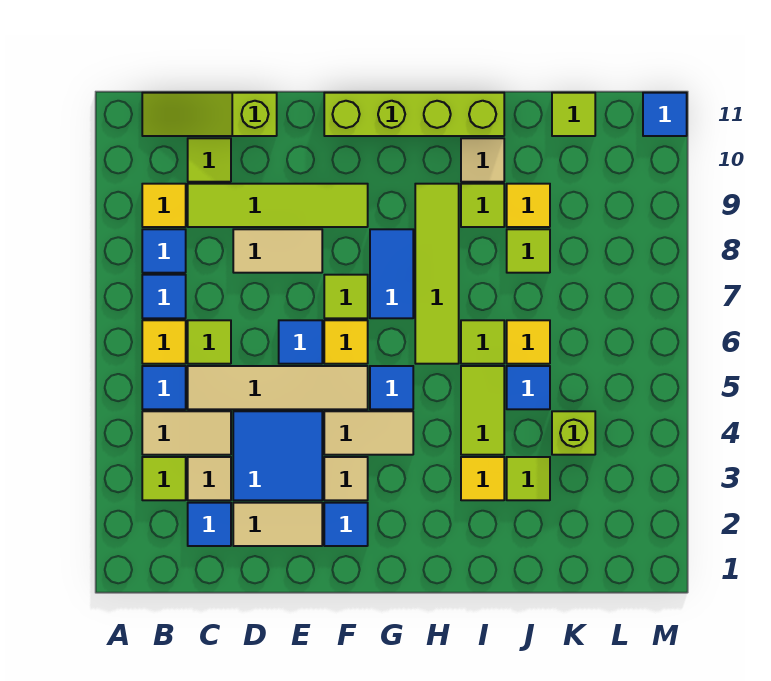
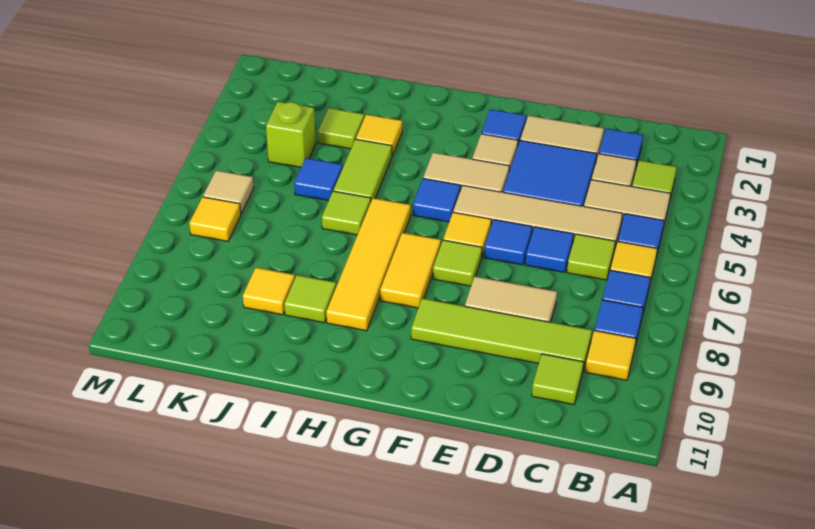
lime 1x3 slope [142,93,277,136] -> none
lime 1x4 brick [324,93,504,136] -> none
blue 1x2 tile [370,229,413,318] -> yellow 1x2 tile [380,233,441,308]
lime 1x4 tile [415,184,459,364] -> yellow 1x4 tile [326,198,411,331]
tan 1x1 tile [461,138,504,182] -> tan 1x1 tile moved to [203,170,254,214]
yellow 1x1 tile [507,320,550,364] -> yellow 1x1 tile moved to [189,197,241,241]
lime 1x1 tile [507,229,550,273] -> none
lime 1x1 tile [552,93,595,136] -> none
blue 1x1 tile [643,93,687,136] -> blue 1x1 tile moved to [525,227,574,272]

